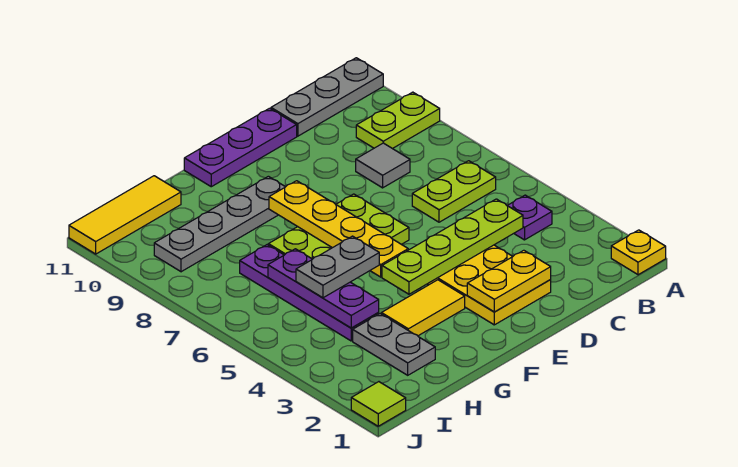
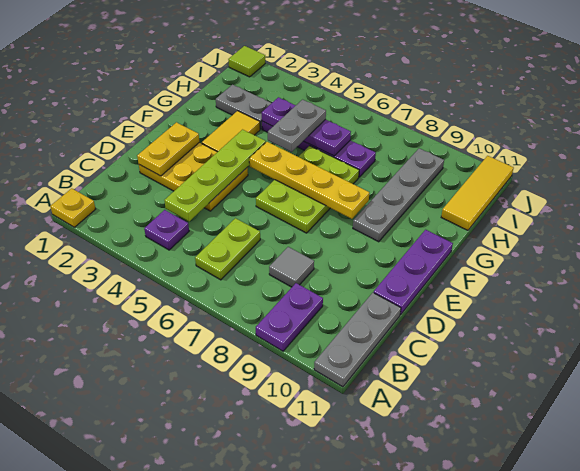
lime 1x2 plate [356,92,440,149] -> purple 1x2 plate [256,283,323,351]

